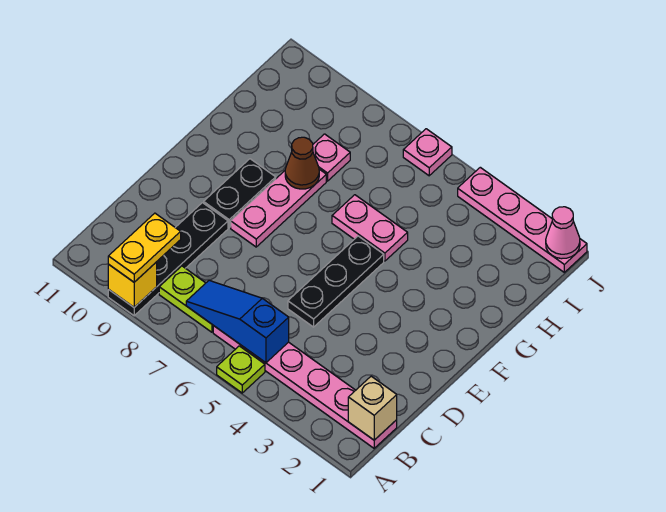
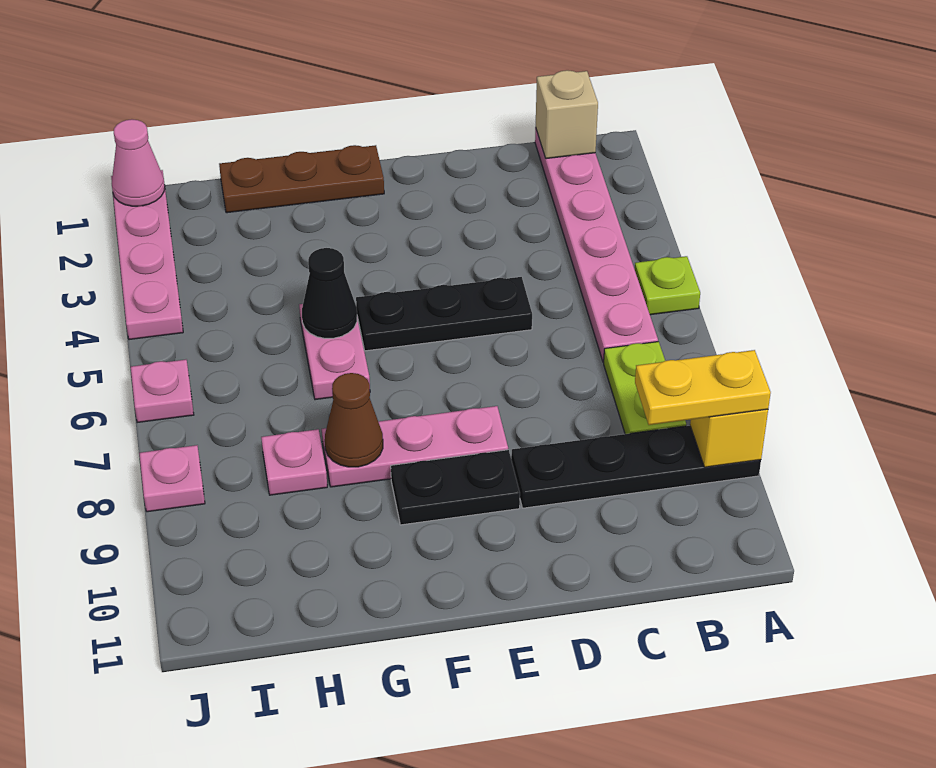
blue 1x3 slope [186,280,289,363] -> none
none -> brown 1x3 plate [219,145,384,213]
none -> black 1x1 cone [302,248,357,338]
none -> pink 1x1 plate [139,445,205,512]

